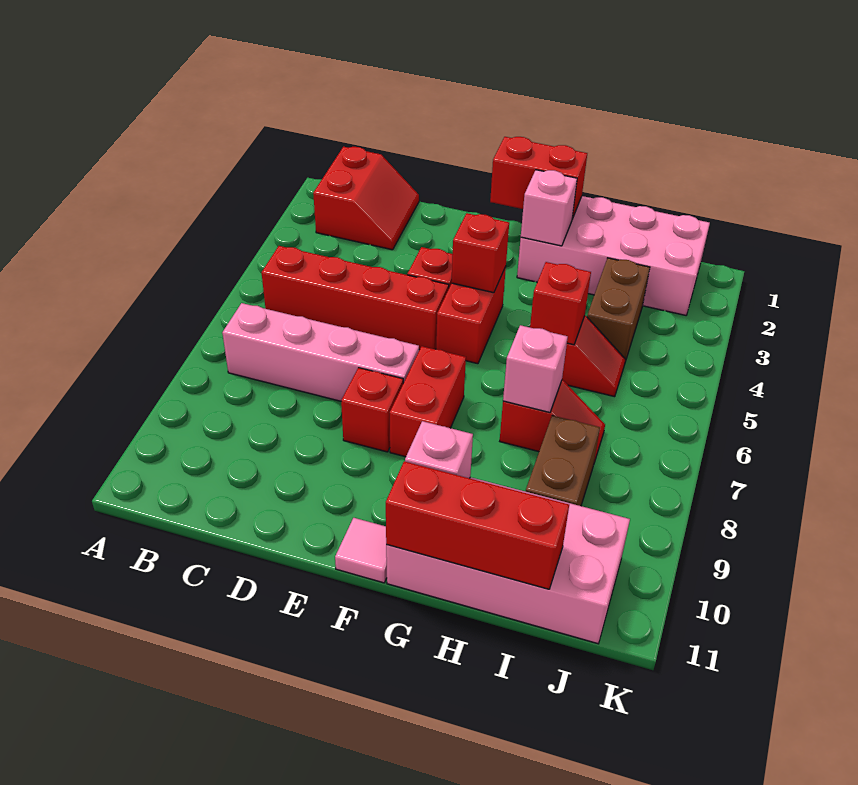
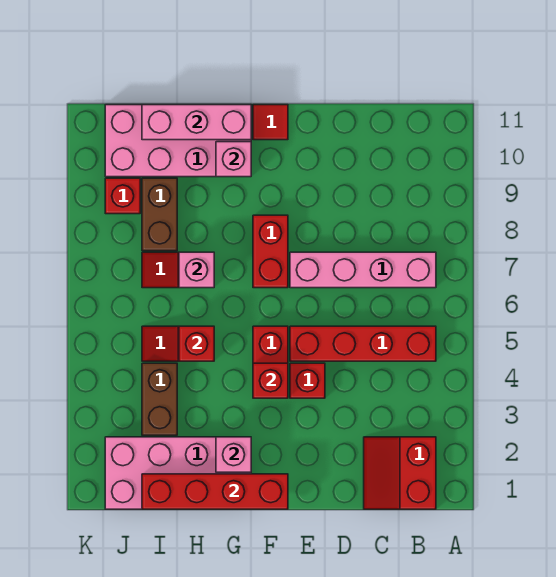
red 1x1 brick [341,368,403,452] -> red 1x1 brick moved to [105,178,140,214]
red 1x2 brick [490,137,587,219] -> red 1x4 brick [142,474,288,509]
pink 1x1 tile [335,518,387,583] -> red 1x1 tile [253,105,288,140]
red 1x3 brick [386,461,569,589] -> pink 1x3 brick [142,105,251,140]

